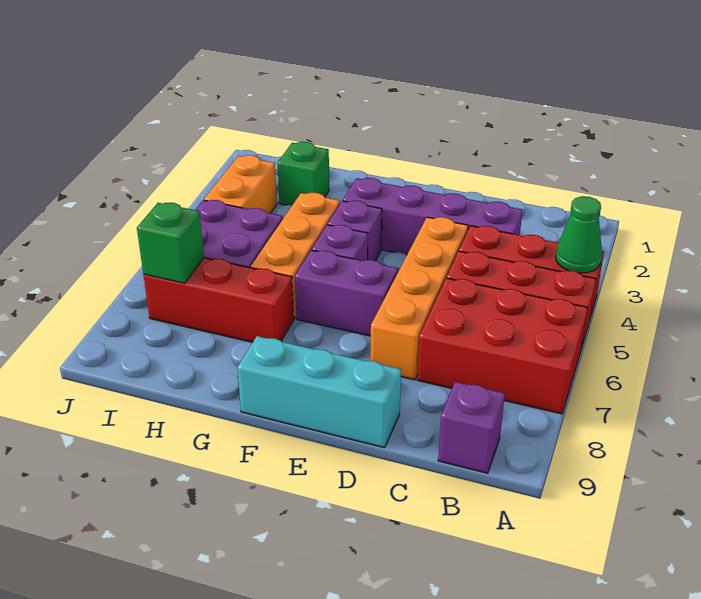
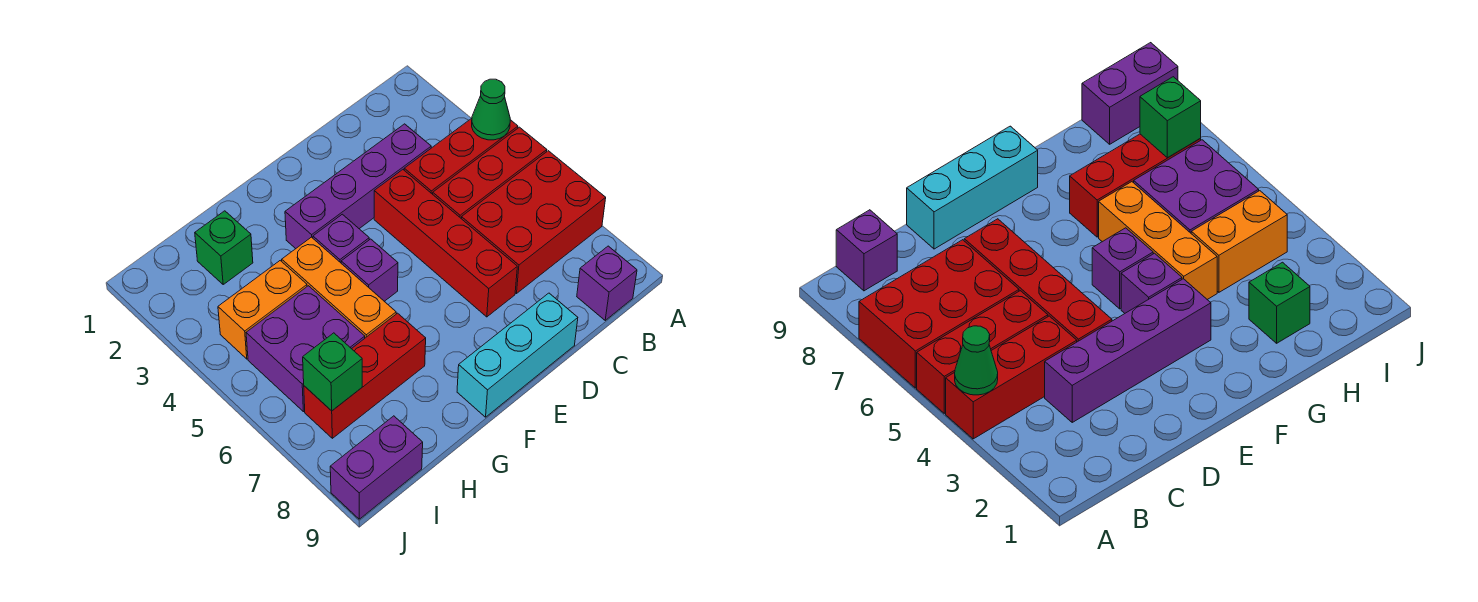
orange 1x4 brick [370,217,468,380] -> red 1x4 brick [374,170,517,317]
purple 1x2 brick [295,250,398,336] -> purple 1x2 brick moved to [330,416,423,519]
orange 1x2 brick [204,155,277,213] -> orange 1x2 brick turned to [218,261,307,359]

